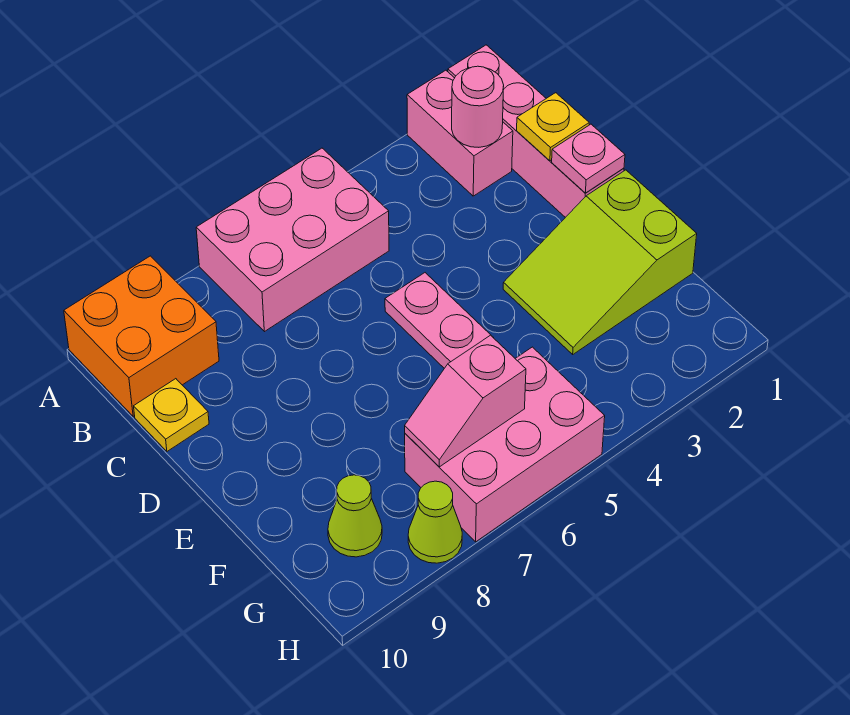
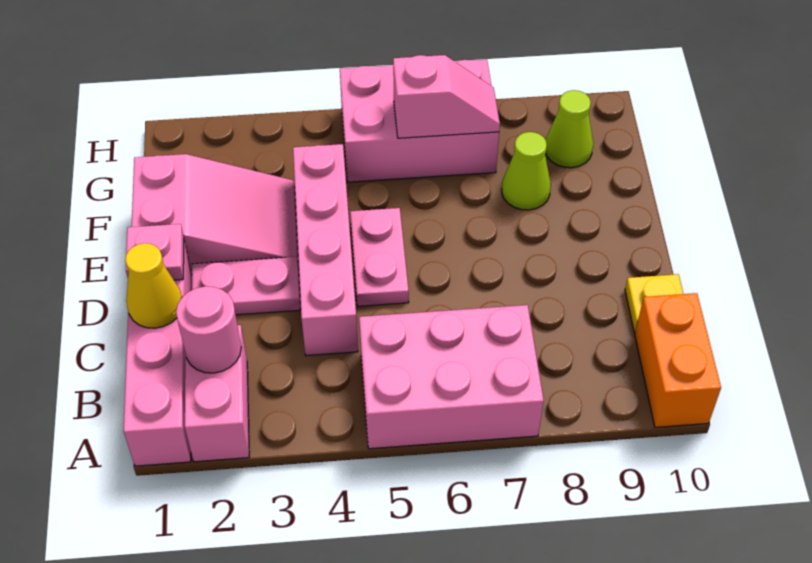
orange 2x2 brick [64,256,219,416] -> orange 1x2 brick [635,293,721,427]
yellow 1x1 plate [517,93,589,161] -> yellow 1x1 cone [125,243,182,328]
none -> pink 1x4 brick [293,144,358,356]
none -> pink 1x2 plate [192,257,301,315]
lime 2x3 slope [503,170,697,354] -> pink 2x3 slope [132,154,298,274]
lime 1x1 cone [408,481,462,563] -> lime 1x1 cone moved to [502,132,551,210]

